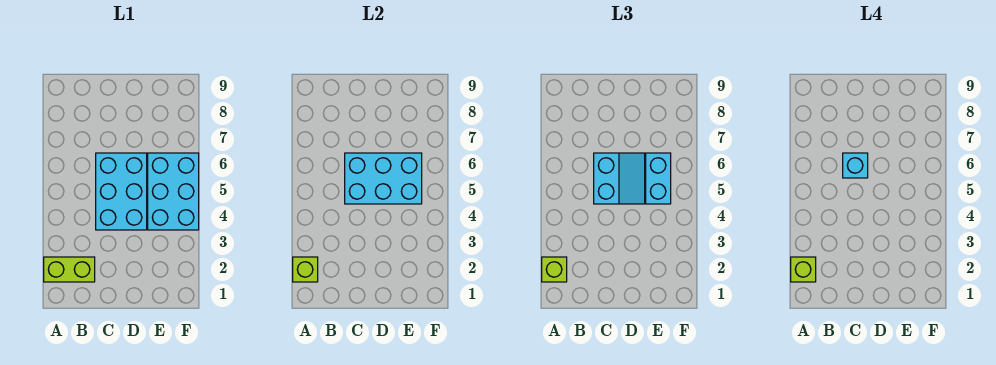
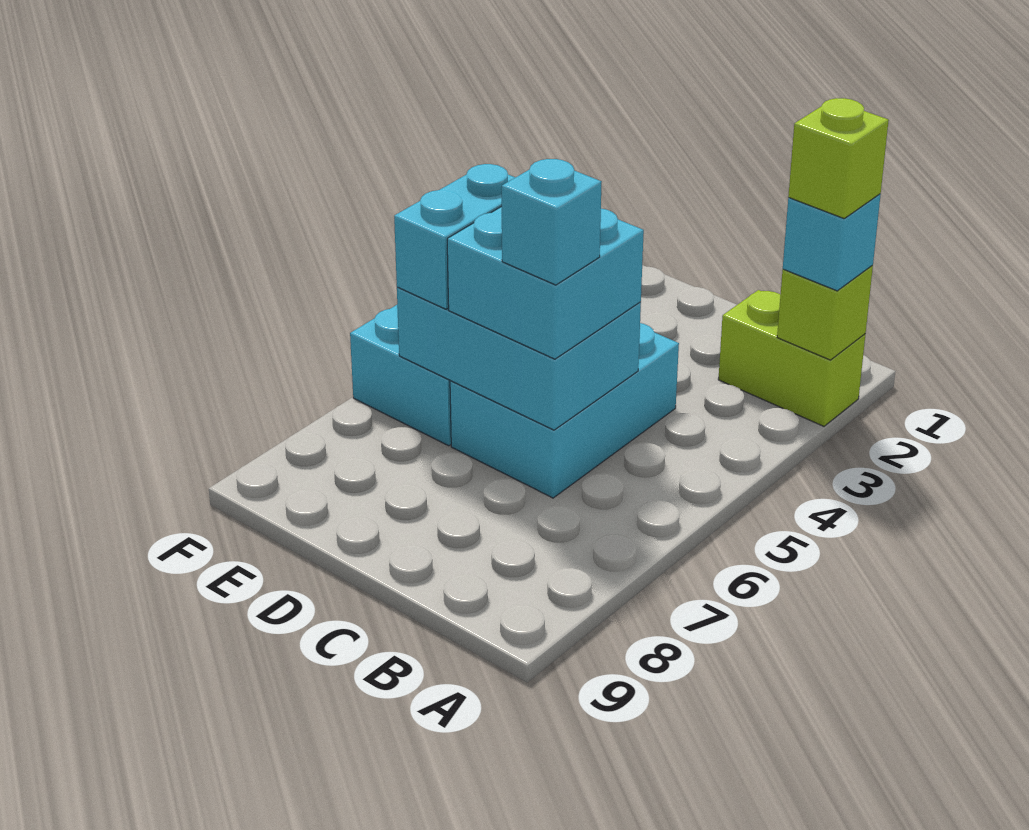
lime 1x1 brick [542,257,567,282] -> cyan 1x1 brick [783,194,881,291]
cyan 2x2 slope [594,153,645,204] -> cyan 2x2 brick [447,206,644,359]

